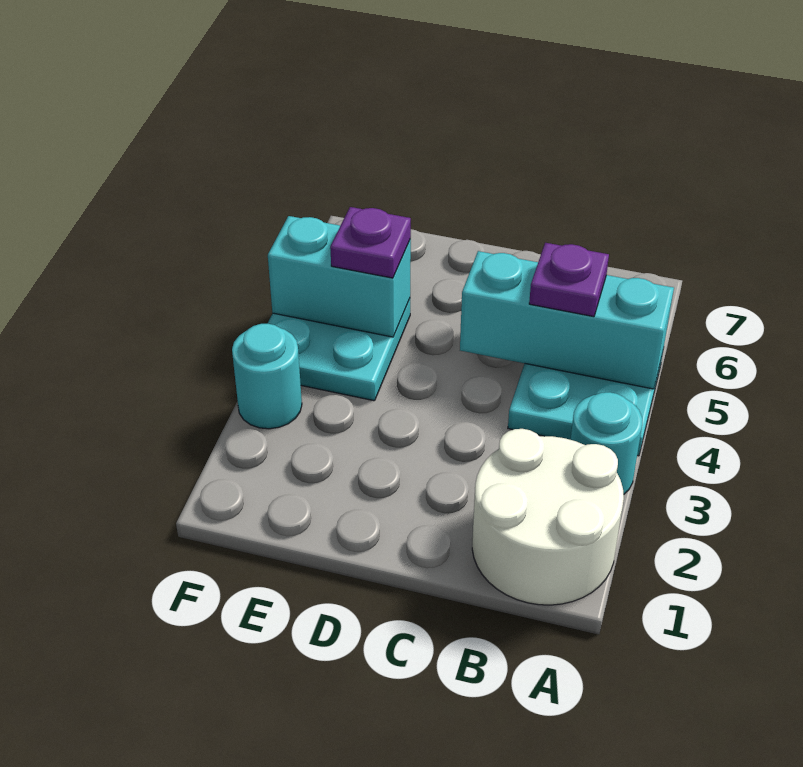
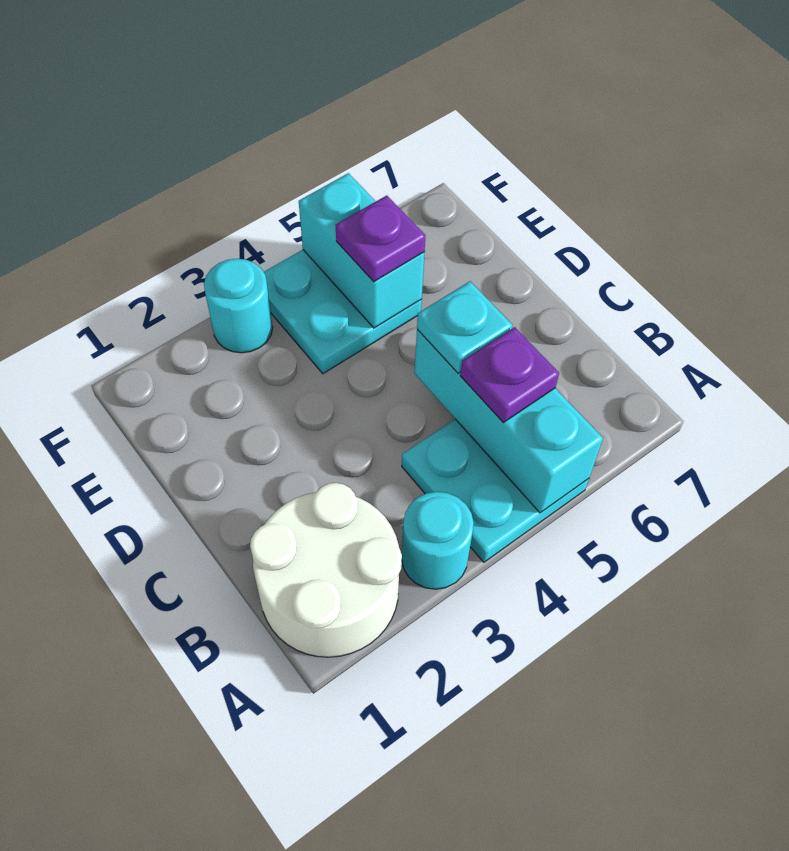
none -> cyan 1x1 plate [417,281,512,373]

